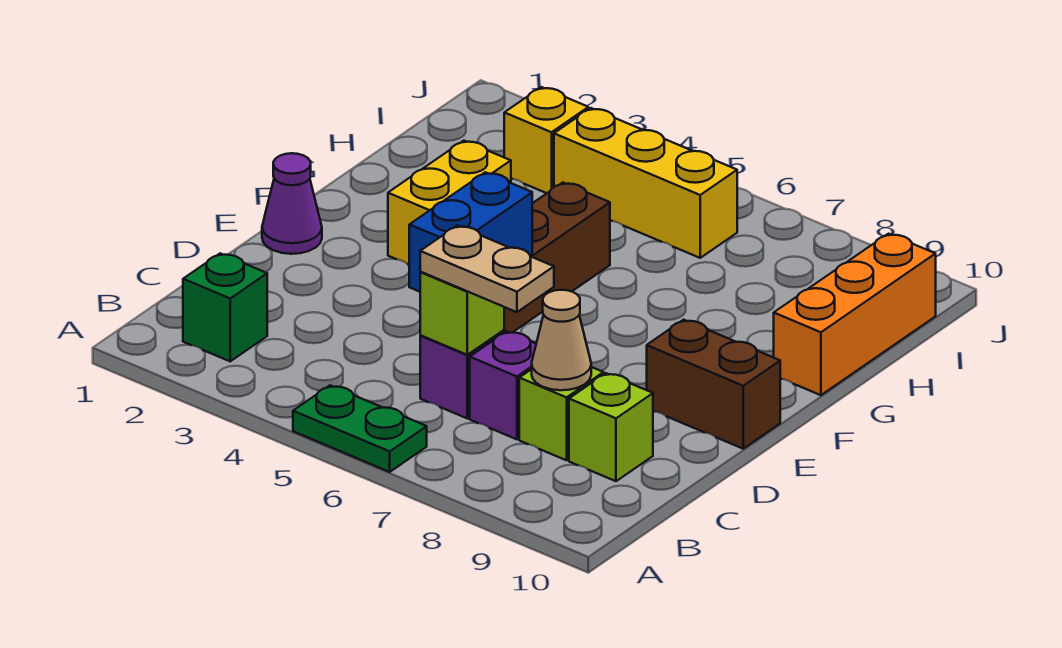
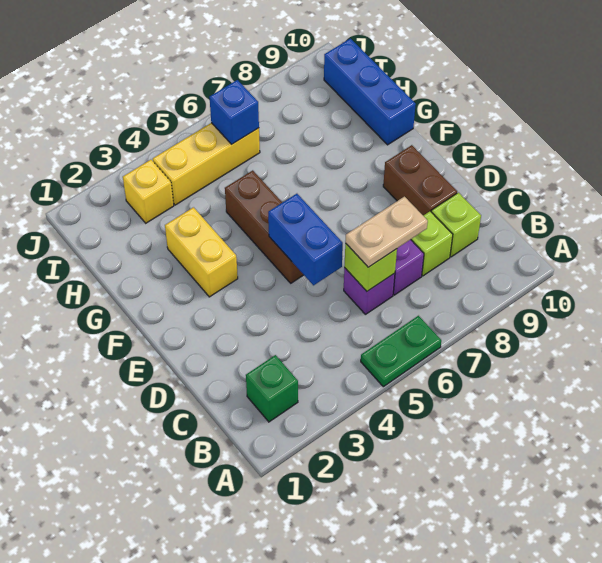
tan 1x1 cone [532,290,591,390] -> none
purple 1x1 cone [262,153,322,254] -> none
brown 1x2 brick [647,320,780,449] -> brown 1x2 brick turned to [383,145,457,215]
orange 1x3 brick [774,234,936,395] -> blue 1x3 brick [324,39,416,145]
none -> blue 1x1 brick [209,80,259,144]

